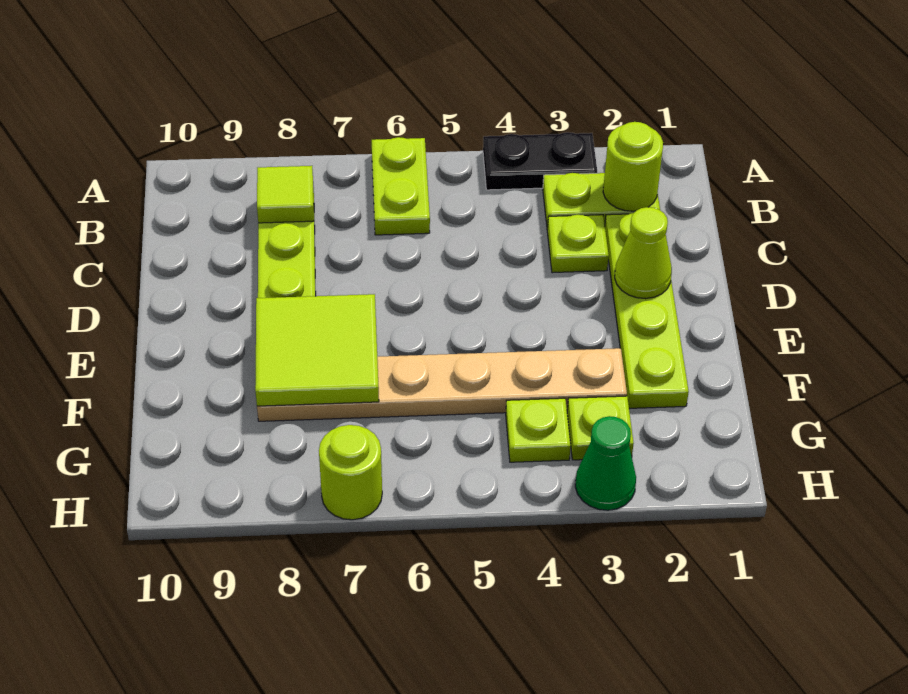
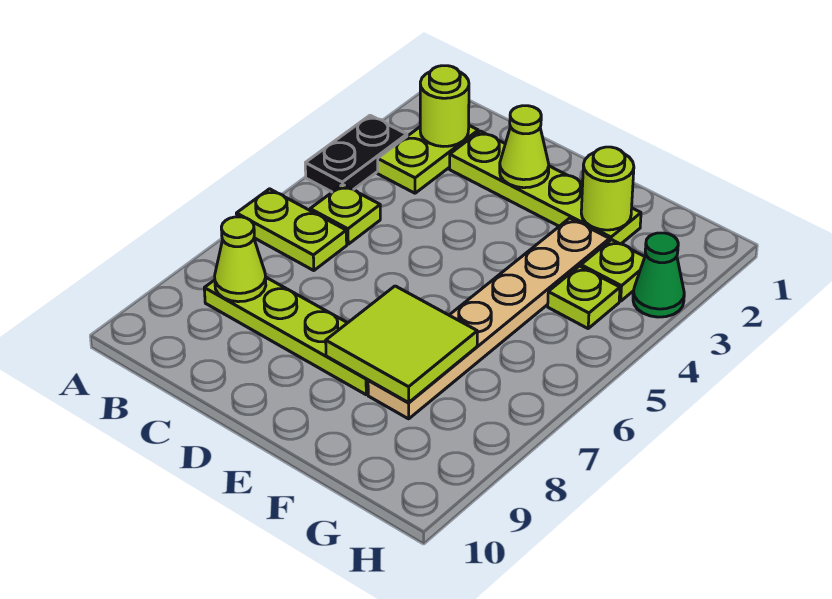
lime 1x1 tile [257,166,314,223] -> lime 1x1 cone [215,217,266,302]
lime 1x1 plate [547,215,609,273] -> lime 1x1 plate moved to [310,185,380,244]
lime 1x1 round brick [319,425,382,520] -> lime 1x1 round brick moved to [581,147,634,230]

